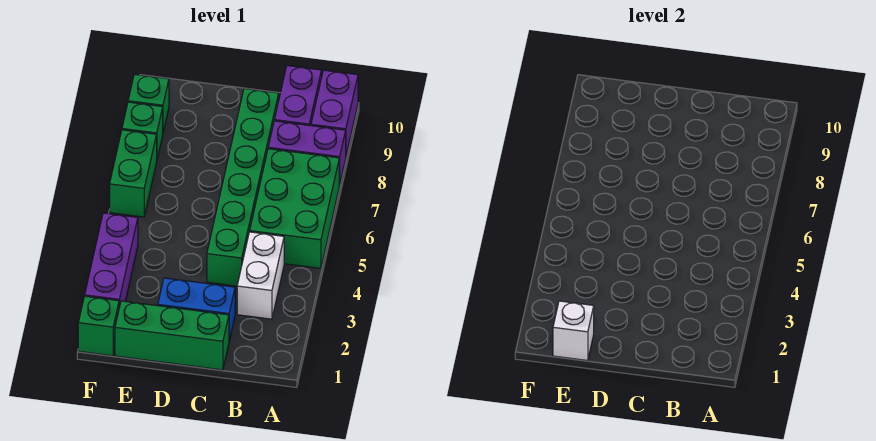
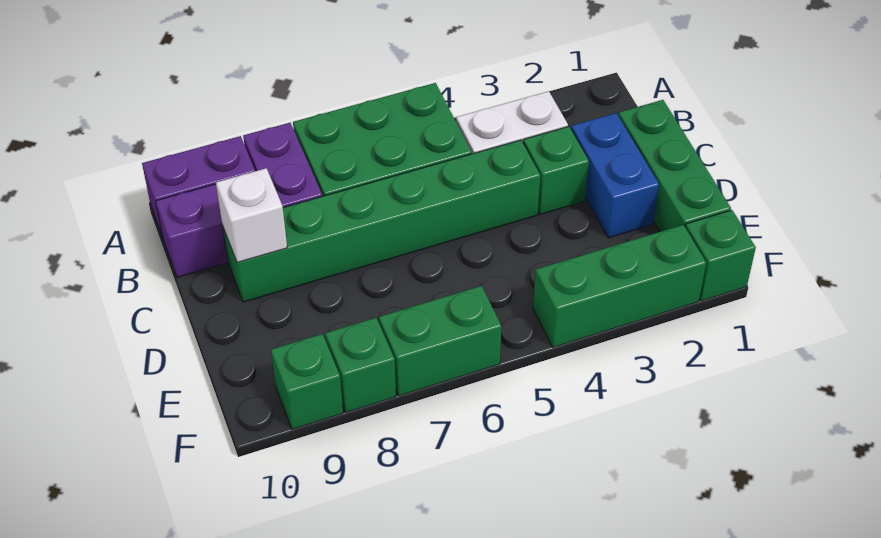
none -> green 1x1 brick [523,127,589,214]
white 1x1 brick [553,301,594,361] -> white 1x1 brick moved to [216,168,287,262]
purple 1x3 brick [85,213,138,307] -> green 1x3 brick [533,225,706,348]

